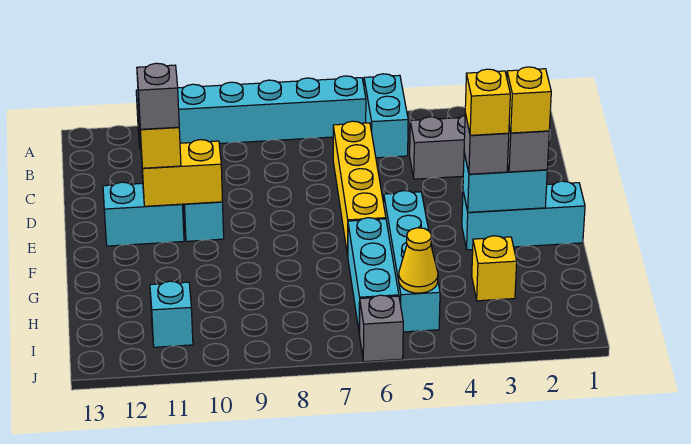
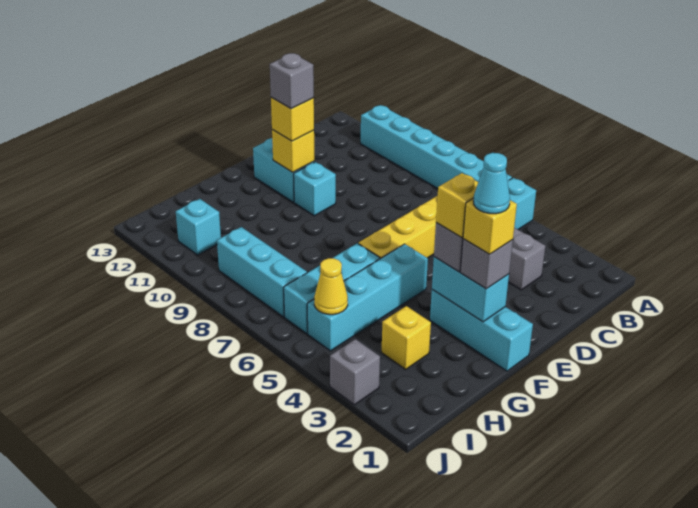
yellow 1x2 brick [141,140,223,206] -> yellow 1x1 brick [272,130,314,172]
none -> cyan 1x1 cone [473,153,510,214]
none -> cyan 1x3 brick [217,227,307,317]
grey 1x1 brick [360,295,403,362] -> grey 1x1 brick moved to [330,339,380,405]

